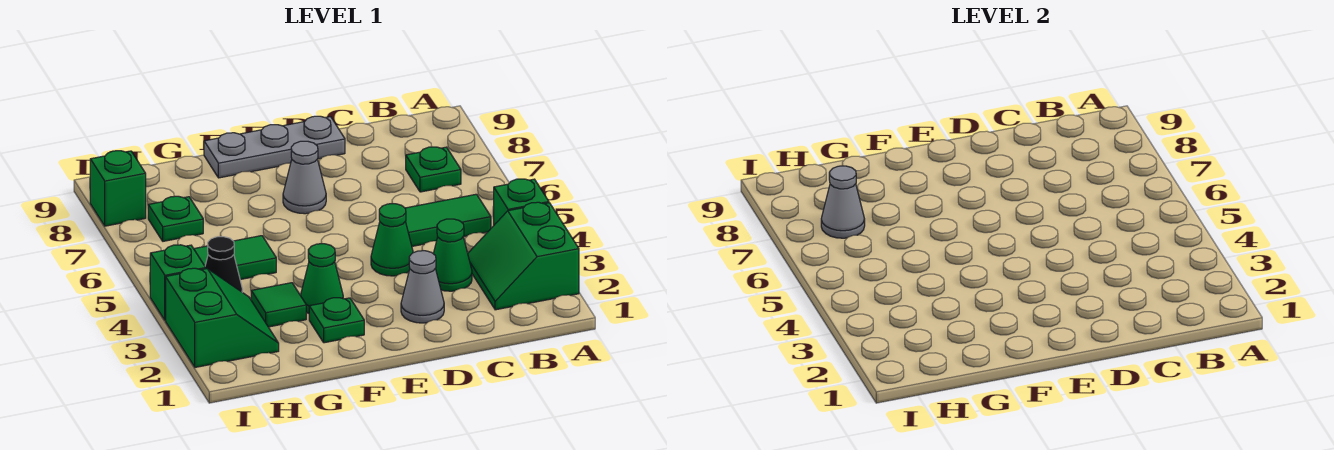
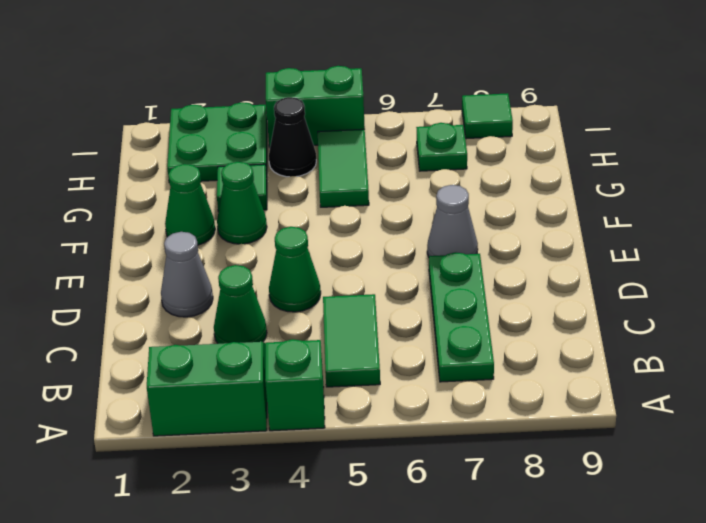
green 1x1 plate [406,147,461,192] -> green 1x3 plate [429,252,494,382]
grey 1x3 plate [204,116,345,178] -> none
green 1x1 plate [309,298,364,343] -> green 1x1 cone [165,164,215,245]
green 2x2 slope [166,268,279,367] -> green 2x2 plate [167,102,267,181]
grey 1x1 cone [821,166,865,238] -> none
green 1x1 brick [150,245,206,320] -> green 1x2 brick [266,66,365,147]
green 1x1 brick [90,151,146,226] -> green 1x1 tile [462,93,513,139]

